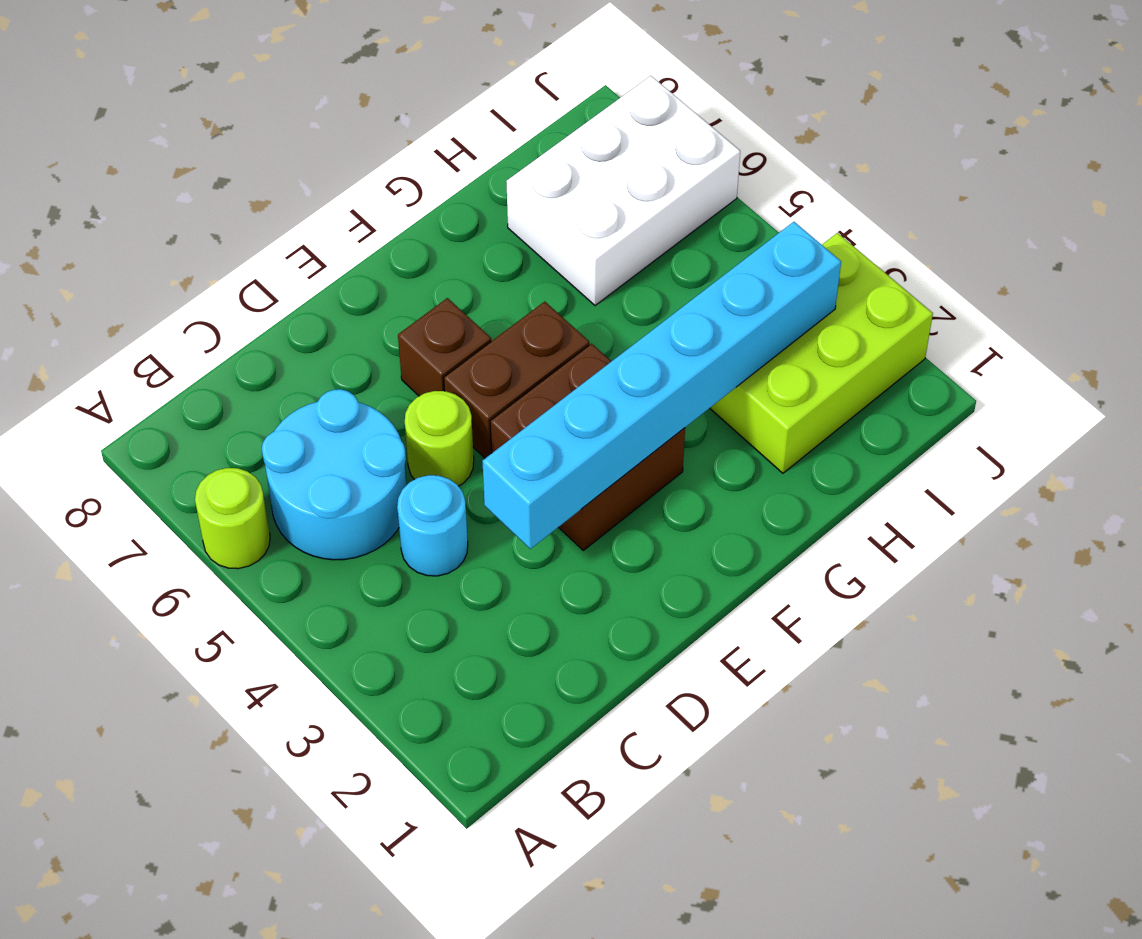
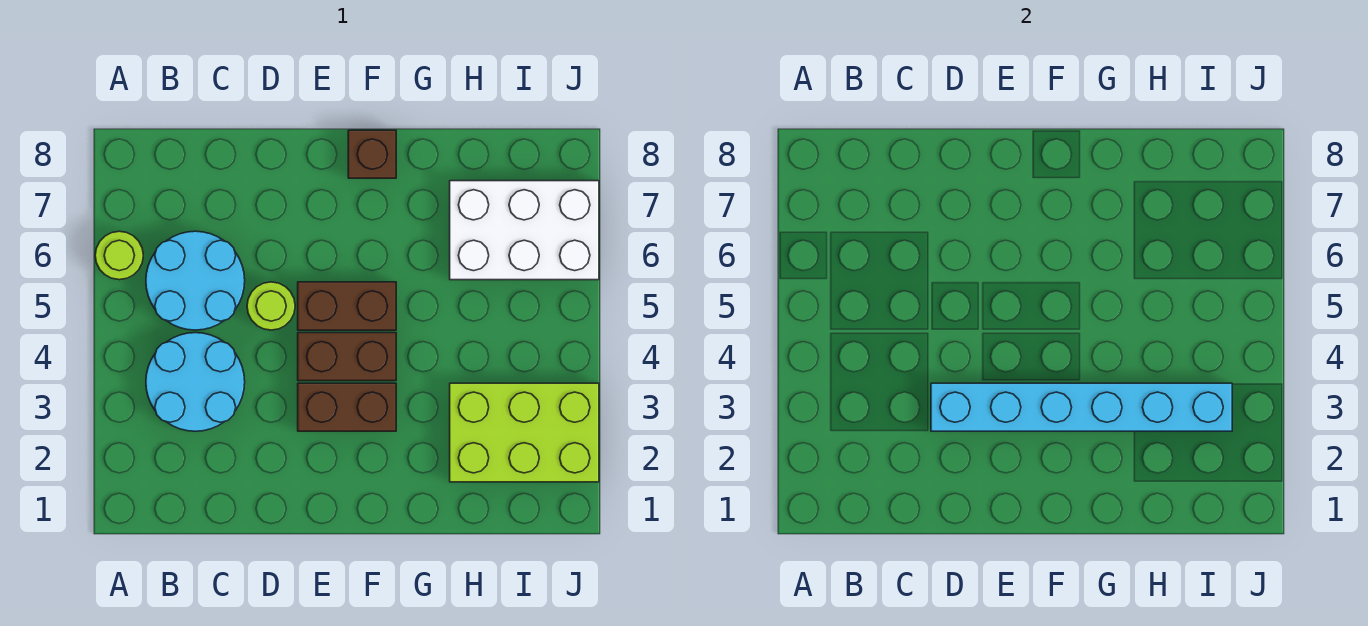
cyan 1x1 round brick [397,475,468,576] -> cyan 2x2 round brick [146,333,245,431]
brown 1x1 brick [398,298,491,396] -> brown 1x1 brick moved to [348,130,396,178]

